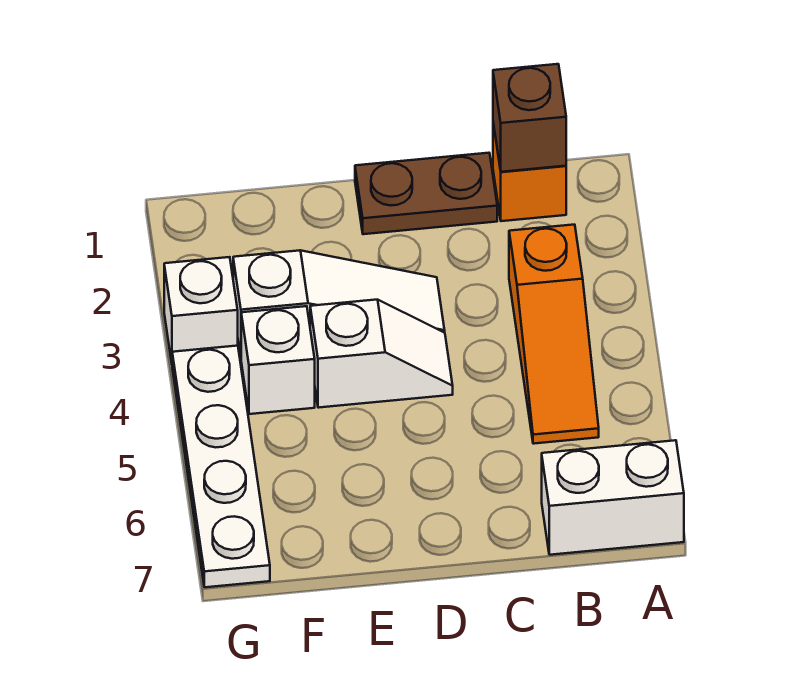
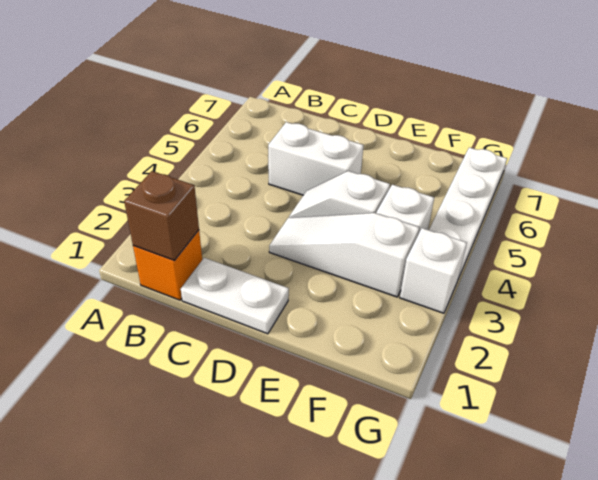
white 1x2 brick [542,440,684,555] -> white 1x2 brick moved to [268,122,364,195]
orange 1x3 slope [509,225,599,444] -> none
brown 1x2 plate [355,153,497,234] -> white 1x2 plate [181,258,289,334]

